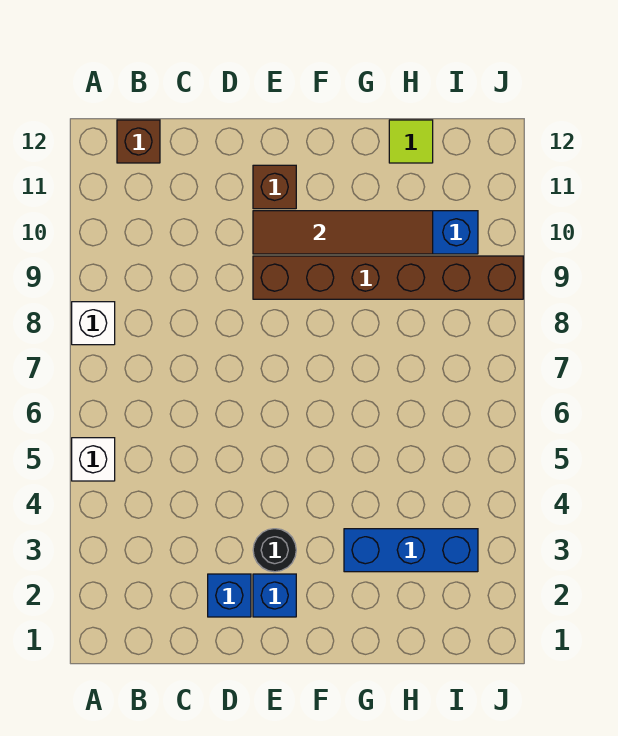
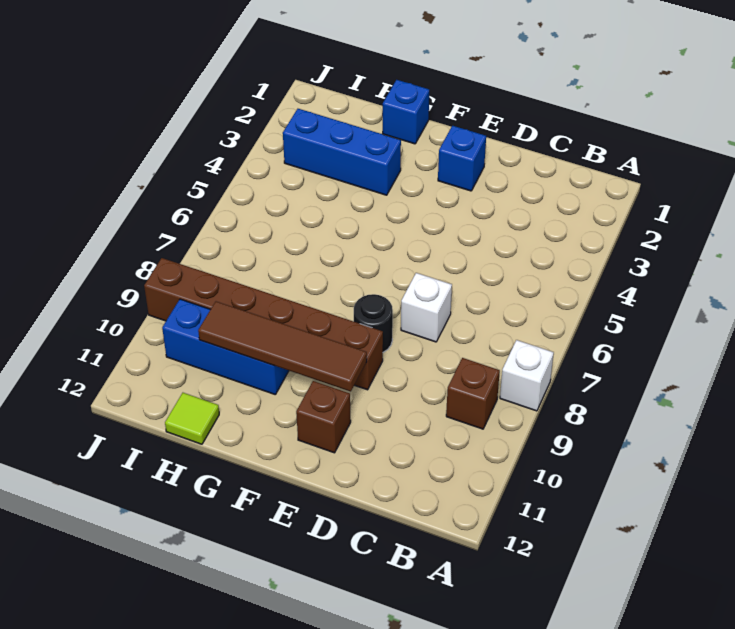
white 1x1 brick [72,438,115,481] -> white 1x1 brick moved to [401,273,452,342]
brown 1x1 brick [117,120,160,163] -> brown 1x1 brick moved to [446,358,500,429]
blue 1x1 brick [208,574,251,617] -> blue 1x1 brick moved to [383,80,429,144]
black 1x1 round brick [253,529,296,572] -> black 1x1 round brick moved to [354,294,393,352]

